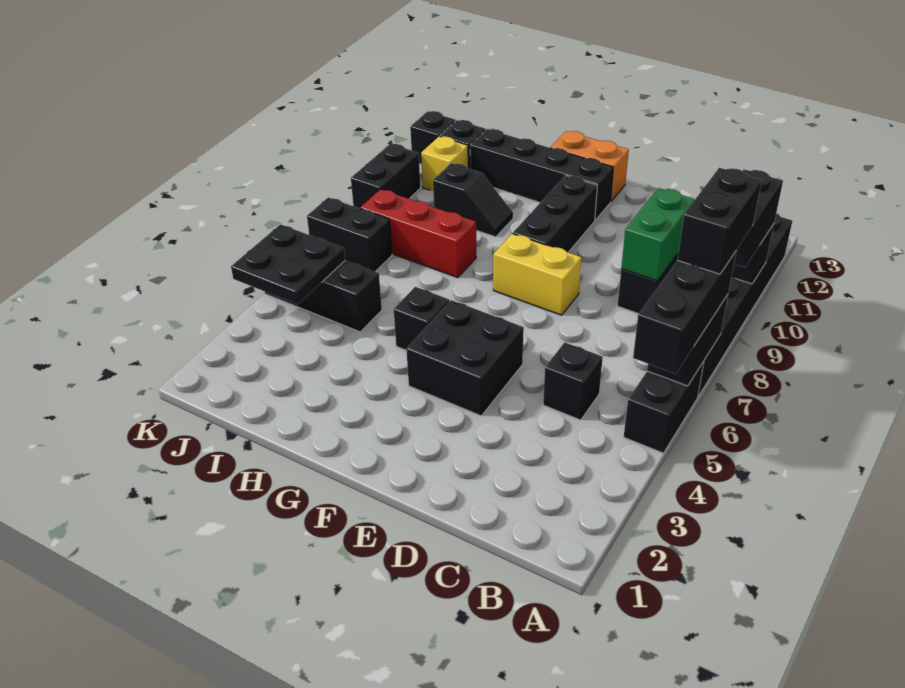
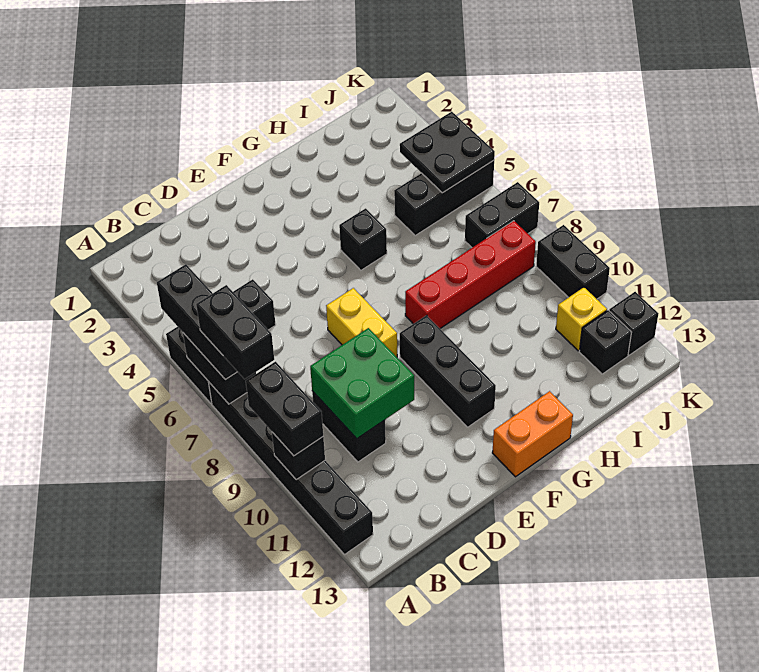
green 1x2 brick [621,188,695,281] -> green 2x2 brick [310,328,414,439]
black 2x2 brick [406,300,524,416] -> none
yellow 1x2 brick [493,234,581,315] -> yellow 1x2 brick turned to [326,288,397,357]
black 1x4 brick [470,129,613,220] -> none
red 1x3 brick [360,189,476,278] -> red 1x4 brick [405,221,536,328]
black 1x2 slope [433,163,513,237] -> none

